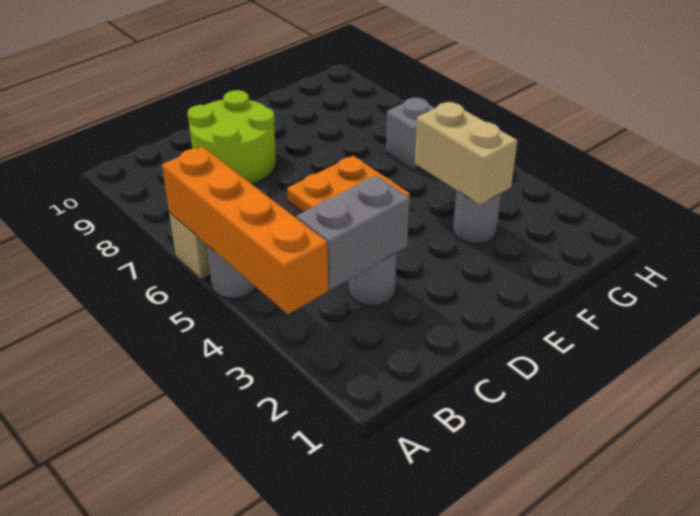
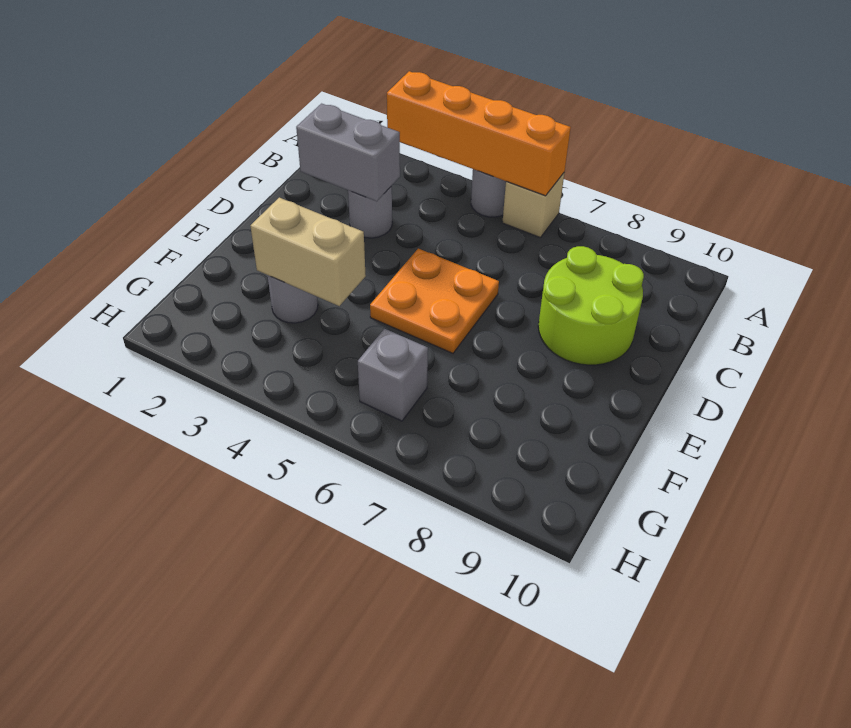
grey 1x2 brick [296,175,410,290] -> grey 1x2 brick turned to [296,104,400,201]

